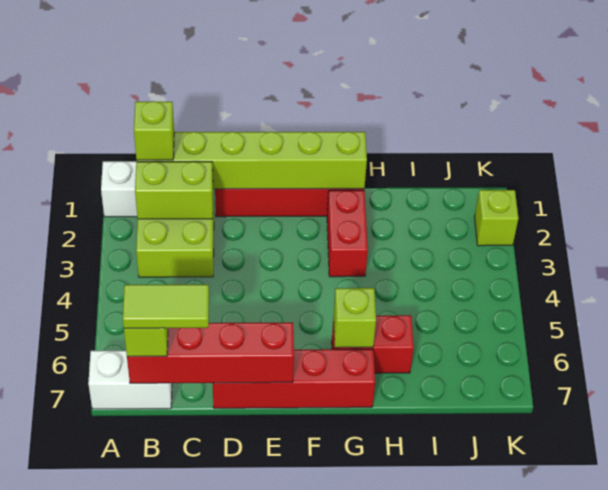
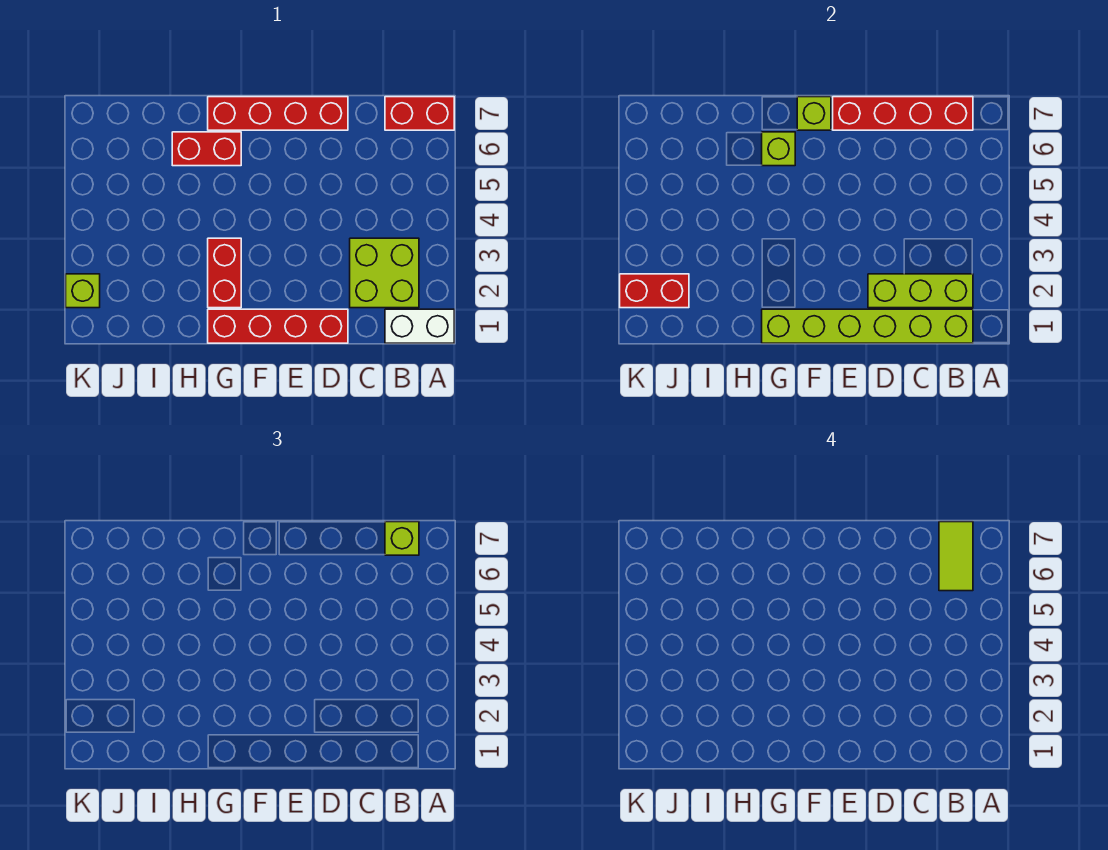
white 1x2 brick [88,351,172,409] -> red 1x2 brick [385,97,454,130]
lime 1x1 brick [134,101,174,160] -> lime 1x1 brick moved to [797,97,831,130]
lime 1x2 brick [135,162,213,219] -> lime 1x3 brick [868,274,973,308]
lime 1x2 tile [123,285,209,328] -> lime 1x2 tile turned to [939,522,973,591]
none -> red 1x2 brick [620,274,689,308]

